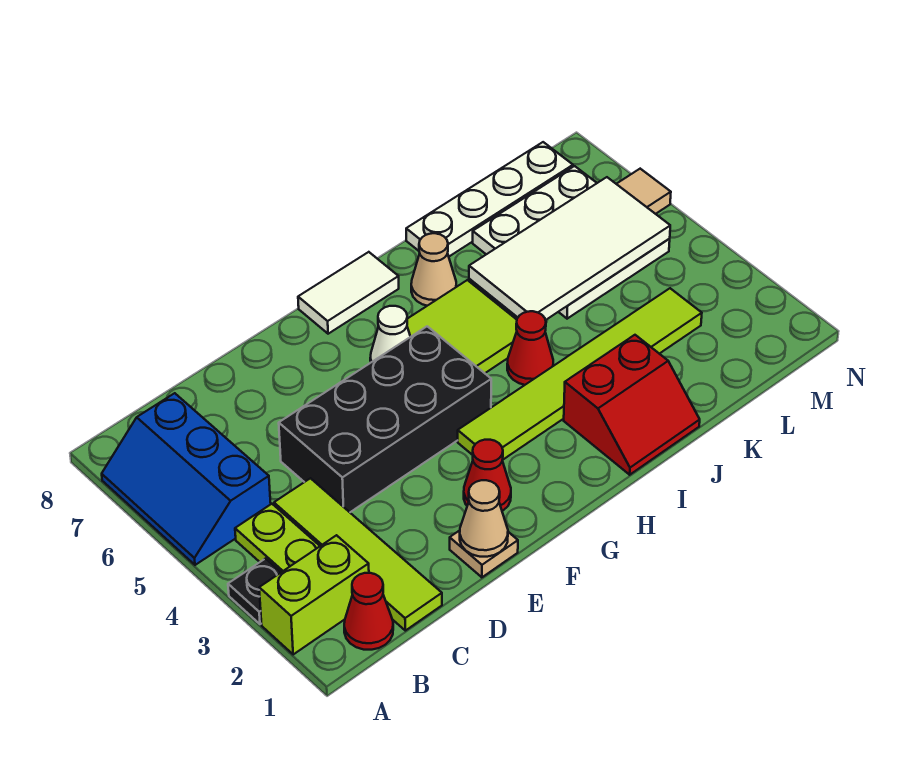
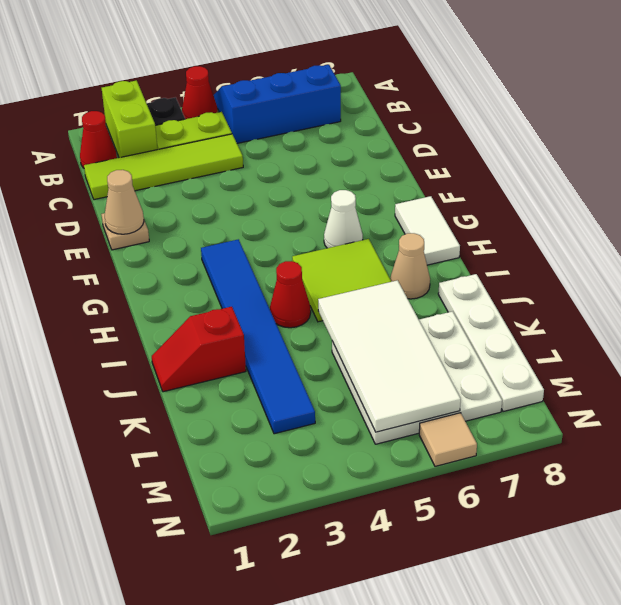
black 2x4 brick [279,326,491,512] -> none
red 1x1 cone [464,440,511,511] -> red 1x1 cone moved to [182,66,218,119]
lime 1x6 tile [458,288,702,459] -> blue 1x6 tile [201,239,315,434]
red 2x2 slope [564,335,700,475] -> red 1x2 slope [152,307,246,392]

